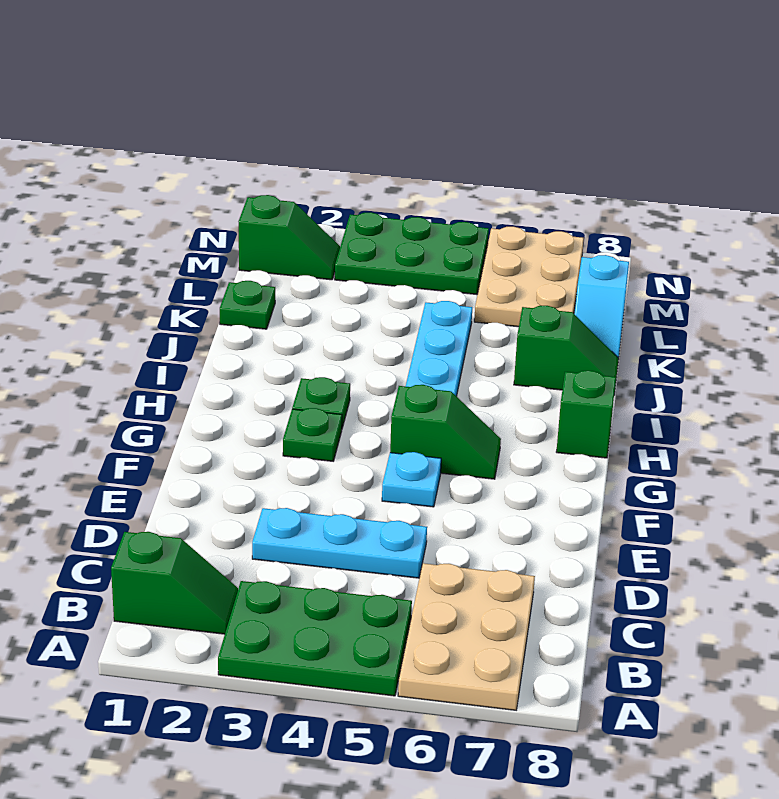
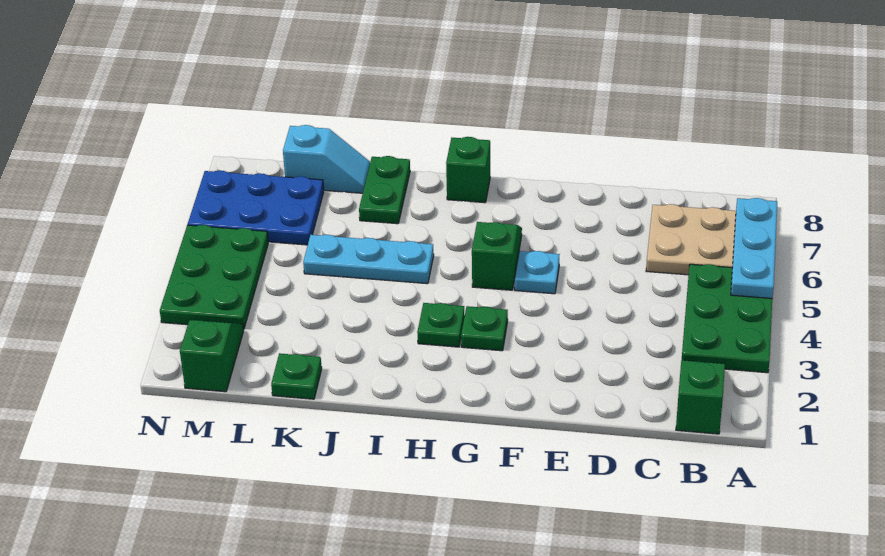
cyan 1x3 plate [252,508,427,578] -> cyan 1x3 plate moved to [731,198,777,298]
green 1x2 slope [514,306,619,395] -> green 1x2 plate [359,156,410,224]
tan 2x3 plate [474,227,584,327] -> blue 2x3 plate [188,170,324,245]

